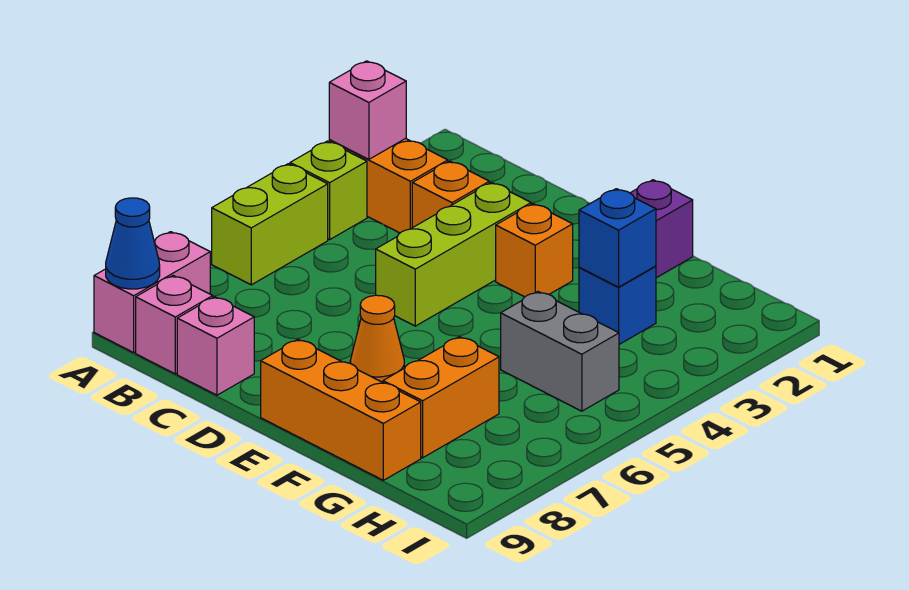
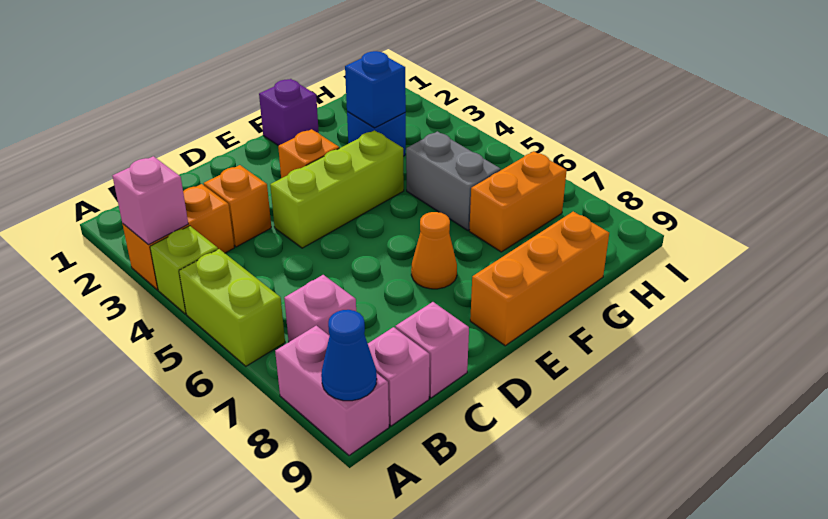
none -> pink 1x1 brick [284,275,356,342]
lime 1x3 brick [376,182,531,326] -> lime 1x3 brick turned to [270,130,404,248]
grey 1x2 brick [501,292,619,411] -> grey 1x2 brick turned to [406,131,501,230]
orange 1x2 brick [383,337,499,458] -> orange 1x2 brick turned to [469,151,567,252]

